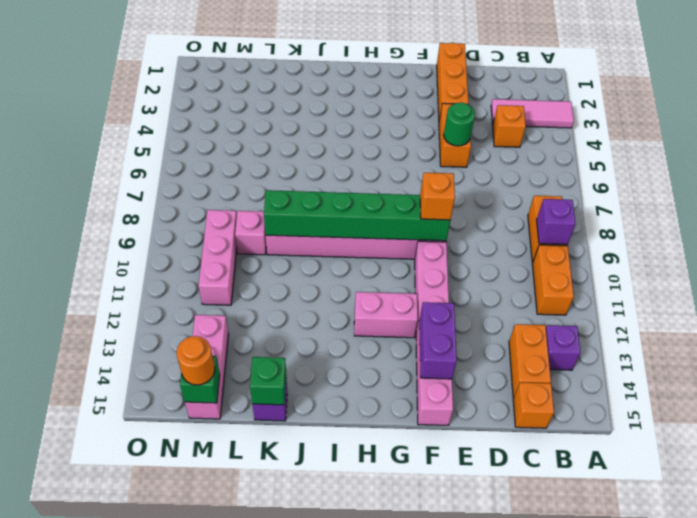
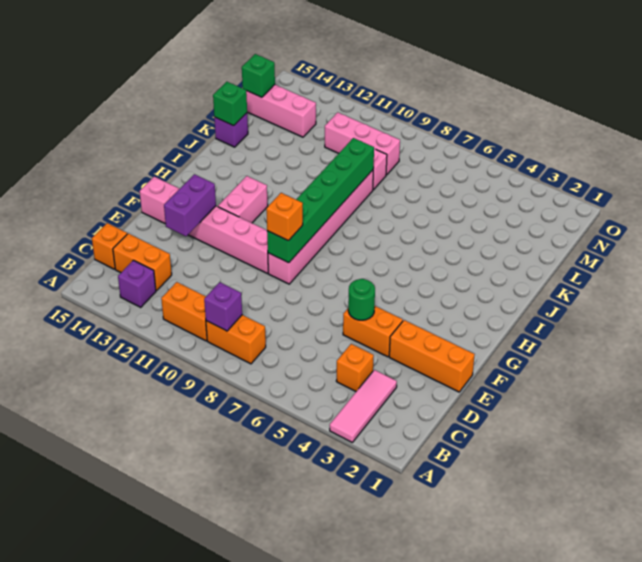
purple 1x2 brick [419,302,457,379] -> purple 1x2 brick turned to [164,174,216,236]
orange 1x1 round brick [177,336,215,385] -> none

